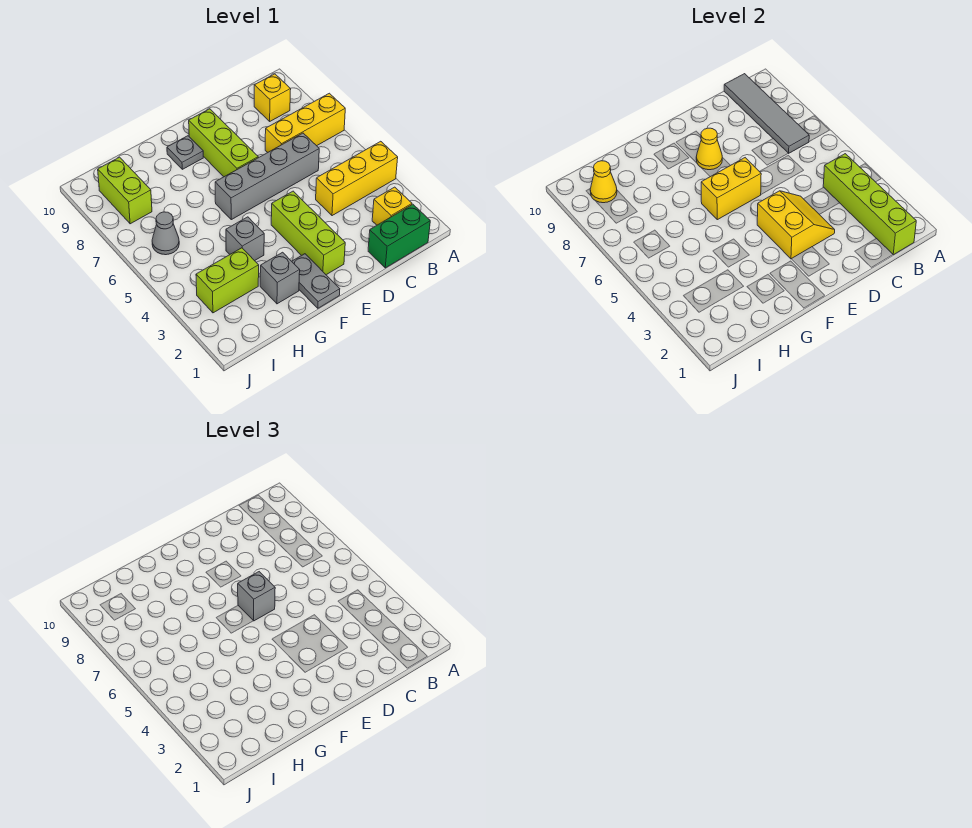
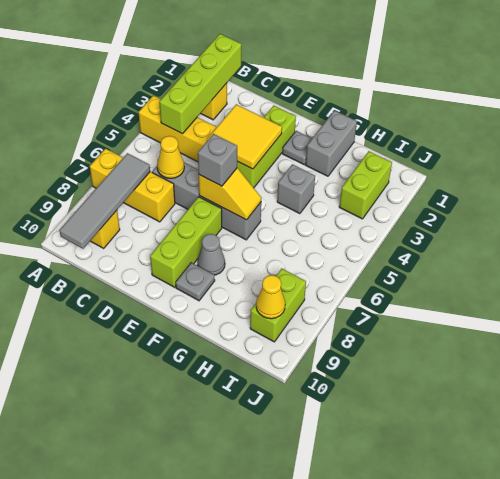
green 1x2 brick [368,204,430,268] -> none
yellow 2x2 slope [757,191,835,259] -> yellow 2x2 tile [207,104,282,169]
yellow 1x2 brick [701,158,761,220] -> yellow 1x2 slope [199,168,261,220]
yellow 1x1 cone [696,128,722,170] -> yellow 1x1 cone moved to [157,136,184,178]
grey 1x2 plate [292,254,340,308] -> grey 1x1 plate [282,131,312,165]
grey 1x1 brick [260,252,300,304] -> grey 1x2 brick [306,110,357,176]
lime 1x2 brick [196,248,259,313] -> lime 1x2 brick turned to [339,151,392,219]
grey 1x1 cone [152,212,179,255] -> grey 1x1 cone moved to [197,234,225,275]

